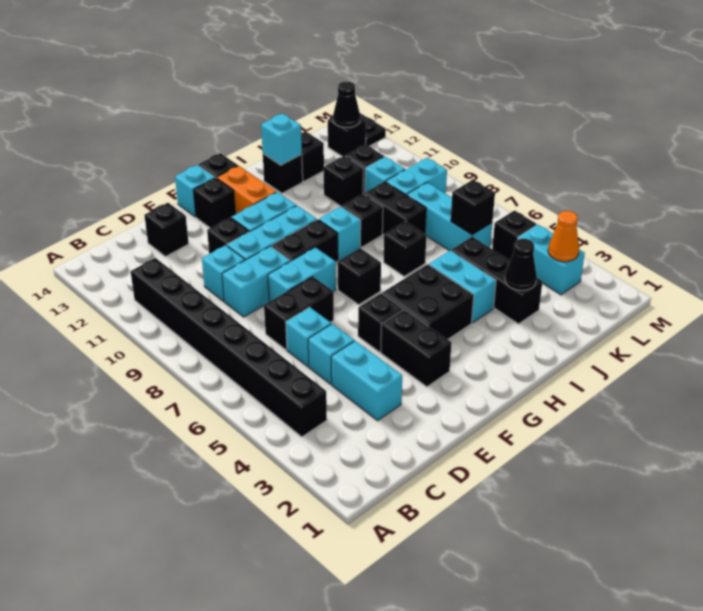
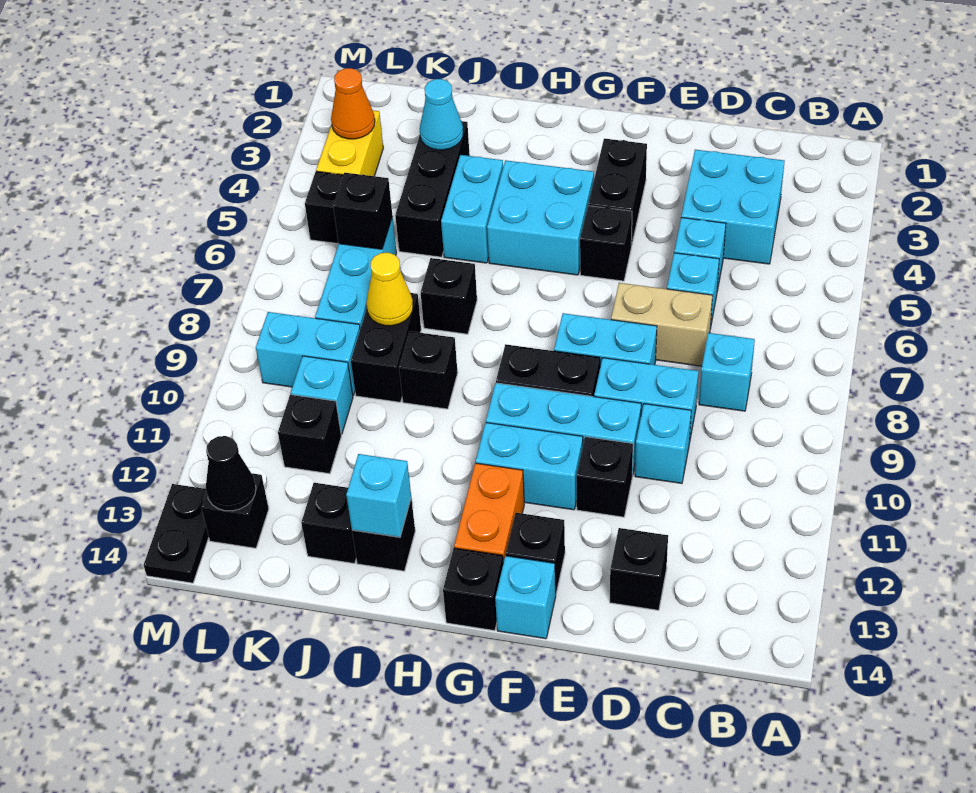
black 1x8 brick [131,258,327,437] -> none
cyan 1x2 brick [331,341,402,421] -> cyan 2x2 brick [681,150,785,264]
black 1x2 brick [264,277,334,350] -> tan 1x2 brick [611,283,713,366]
black 2x2 brick [382,264,474,339] -> cyan 2x2 brick [487,160,594,275]
black 1x1 brick [338,248,381,305] -> none
cyan 1x1 brick [319,206,361,260] -> cyan 1x1 brick moved to [699,333,755,411]
black 1x1 cone [505,239,537,291] -> cyan 1x1 cone [420,79,463,150]
none -> yellow 1x1 cone [366,253,413,326]
black 1x1 brick [323,156,363,207] -> none
cyan 1x2 brick [518,225,585,295] -> yellow 1x2 brick [316,110,383,176]

